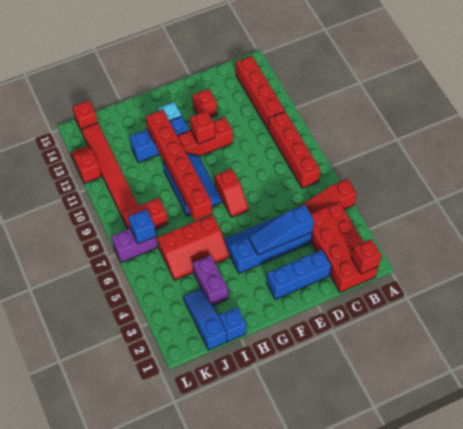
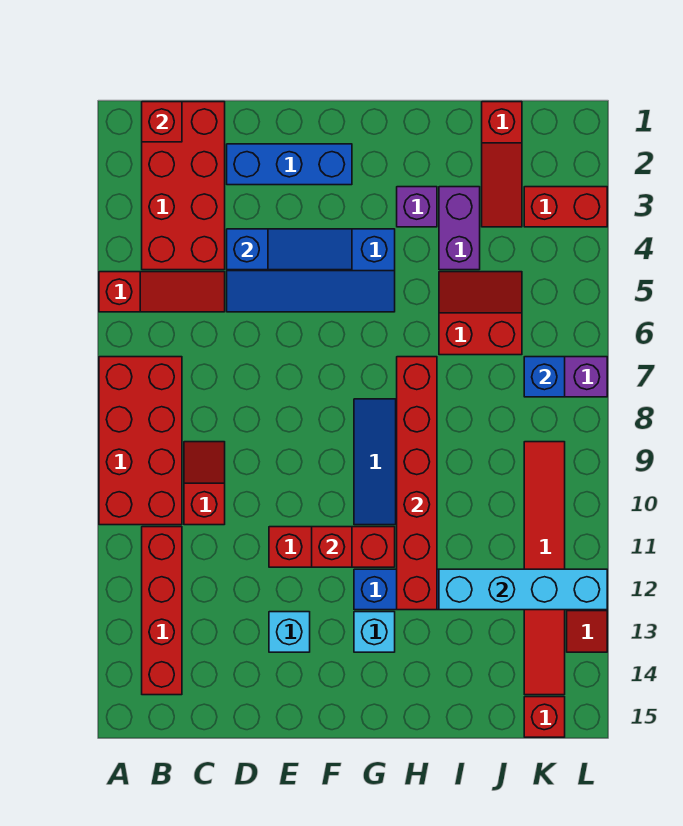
red 1x4 brick [268,111,320,188] -> red 2x4 brick [99,357,182,525]
red 1x1 brick [193,89,217,117] -> cyan 1x1 brick [269,612,310,652]
red 1x2 slope [215,169,248,217] -> red 1x2 slope moved to [184,442,225,525]
none -> purple 1x1 brick [397,187,437,227]
red 2x3 slope [157,215,229,280] -> red 2x2 slope [439,272,522,355]
blue 1x1 brick [219,307,246,342] -> none
none -> cyan 1x4 brick [439,569,607,610]
blue 1x3 slope [183,289,227,350] -> red 1x3 slope [482,102,522,227]
red 1x2 brick [123,198,168,229] -> red 1x2 brick moved to [524,187,607,227]

